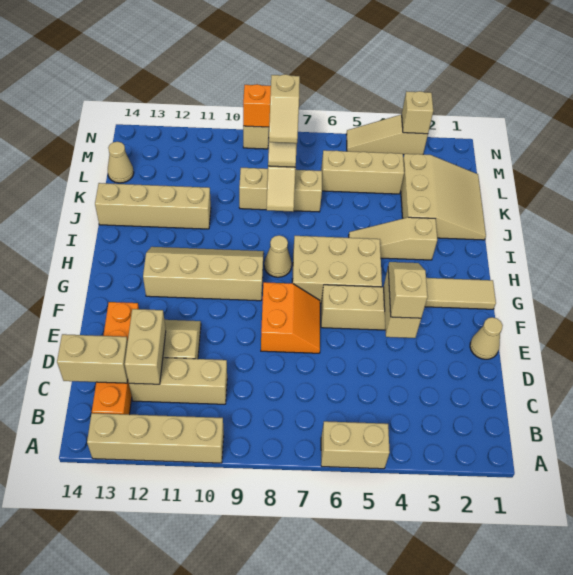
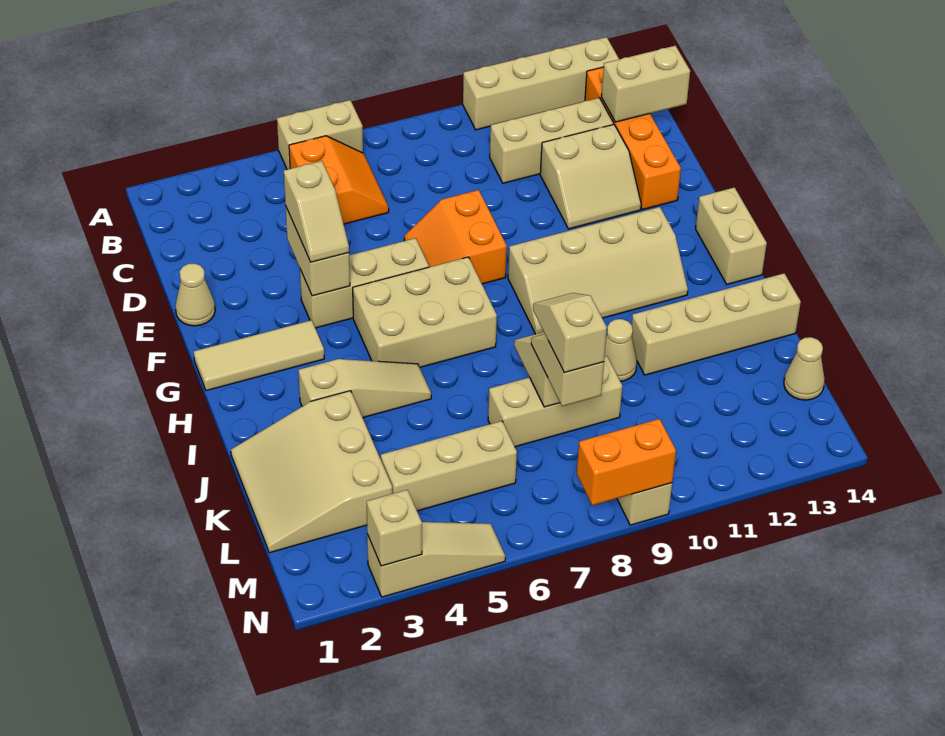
none -> orange 2x2 slope [289,136,389,224]
tan 1x2 brick [125,309,166,384] -> tan 1x2 brick moved to [696,187,767,284]
tan 1x1 cone [264,235,292,277] -> tan 1x1 cone moved to [605,319,637,381]

